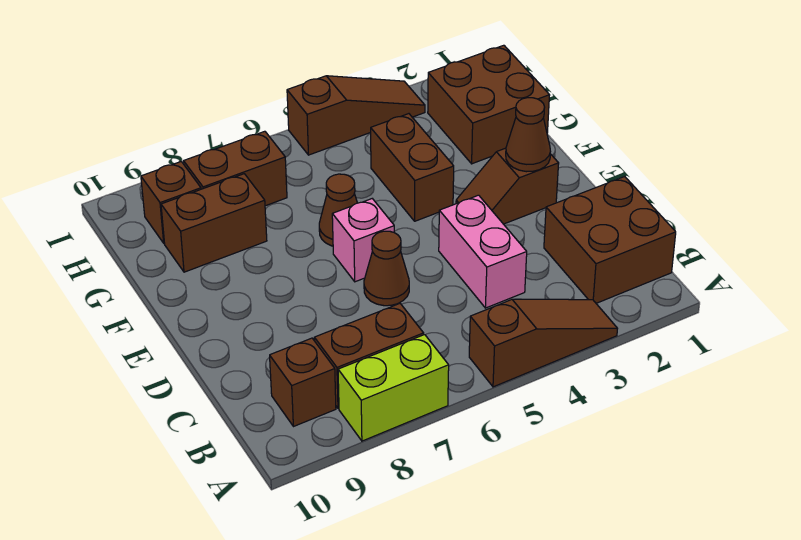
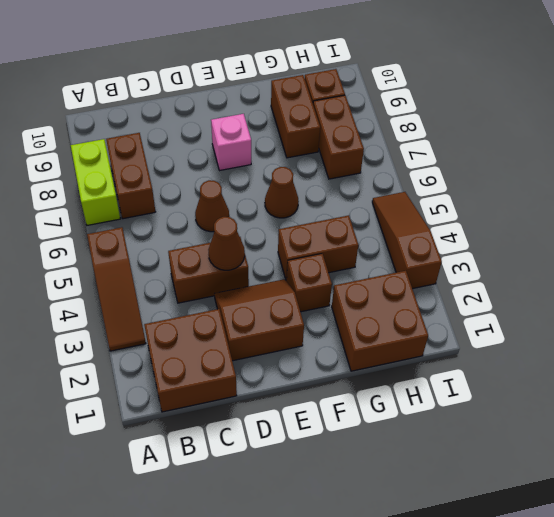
brown 1x1 brick [270,338,336,427] -> brown 1x1 brick moved to [287,254,332,312]
pink 1x2 brick [439,195,527,308] -> brown 1x2 brick [168,237,249,303]
brown 1x2 slope [456,148,559,224] -> brown 2x2 slope [214,279,304,361]
brown 1x1 cone [506,98,551,172] -> brown 1x1 cone moved to [208,217,245,270]
pink 1x1 brick [332,199,394,282] -> pink 1x1 brick moved to [211,114,251,170]
brown 1x3 slope [287,76,425,155] -> brown 1x3 slope turned to [372,192,442,289]

